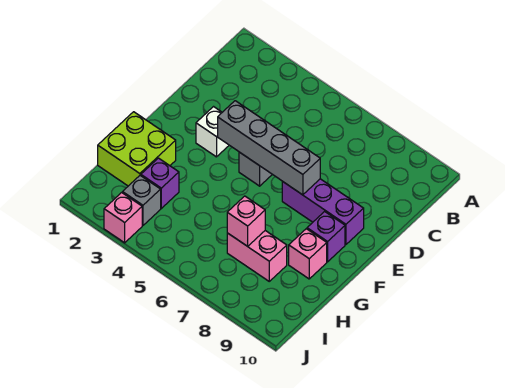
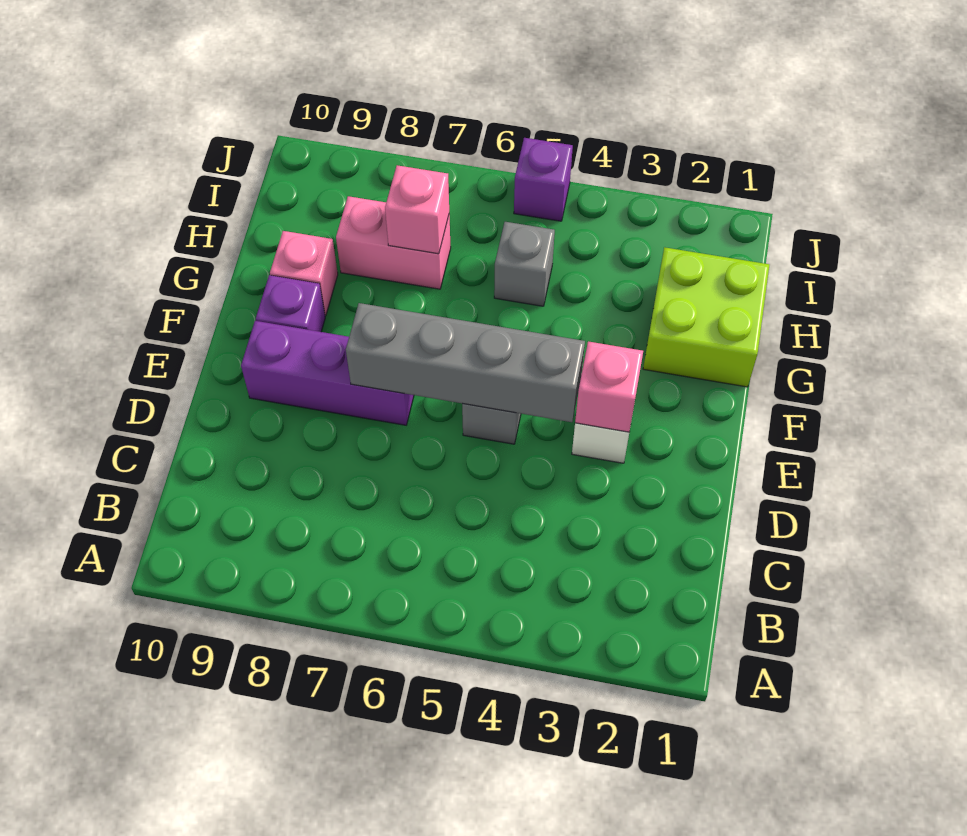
purple 1x1 brick [141,158,179,208] -> purple 1x1 brick moved to [514,138,573,221]
grey 1x1 brick [123,176,161,225] -> grey 1x1 brick moved to [494,222,555,306]
pink 1x1 brick [104,192,142,243] -> pink 1x1 brick moved to [575,341,643,432]

